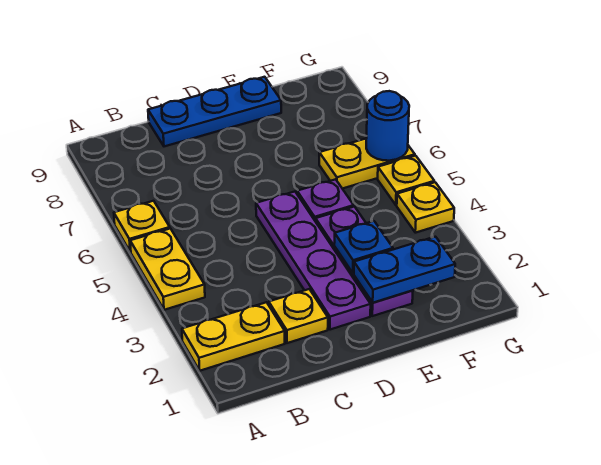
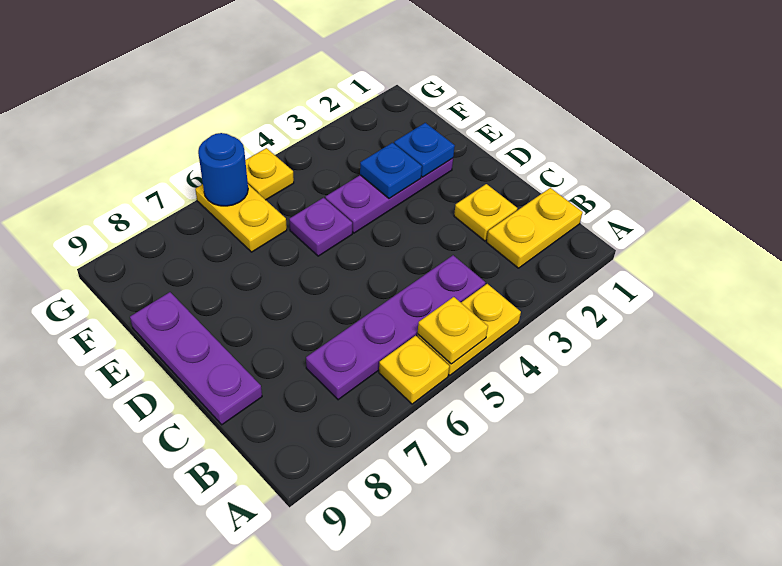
yellow 1x2 plate [182,302,285,371] -> yellow 1x2 plate turned to [487,188,583,268]
blue 1x3 plate [148,77,281,146] -> purple 1x3 plate [130,292,262,425]
purple 1x4 plate [256,192,371,330] -> purple 1x4 plate moved to [306,255,485,400]
blue 1x2 plate [354,237,455,303] -> blue 1x1 plate [394,123,455,177]
yellow 1x1 plate [397,182,454,233] -> yellow 1x1 plate moved to [418,297,488,364]

